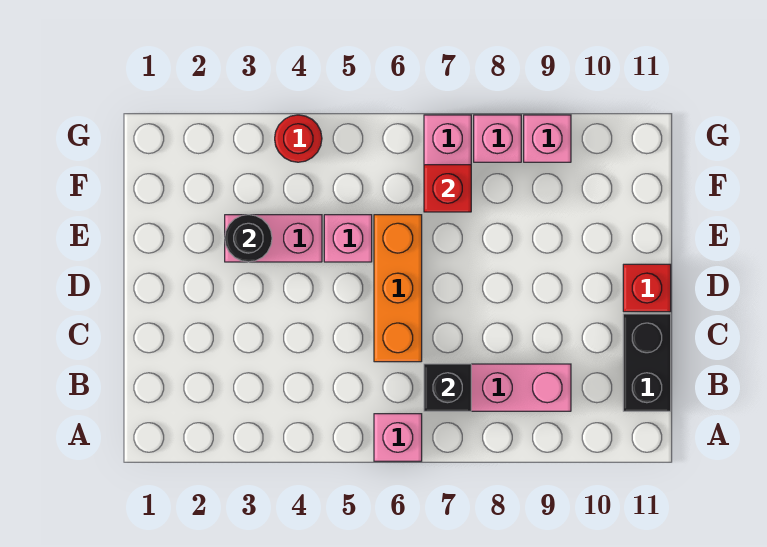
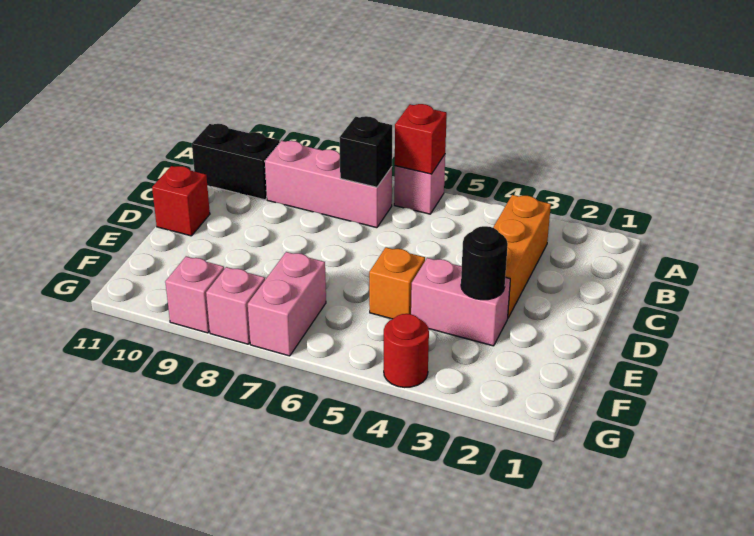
black 1x2 brick [623,314,671,411] -> black 1x2 brick turned to [192,124,280,200]
orange 1x3 brick [374,215,422,362] -> orange 1x3 brick moved to [493,195,551,318]
pink 1x1 brick [324,215,372,262] -> orange 1x1 brick [369,247,425,319]
red 1x1 brick [424,165,471,212] -> red 1x1 brick moved to [395,104,447,174]

